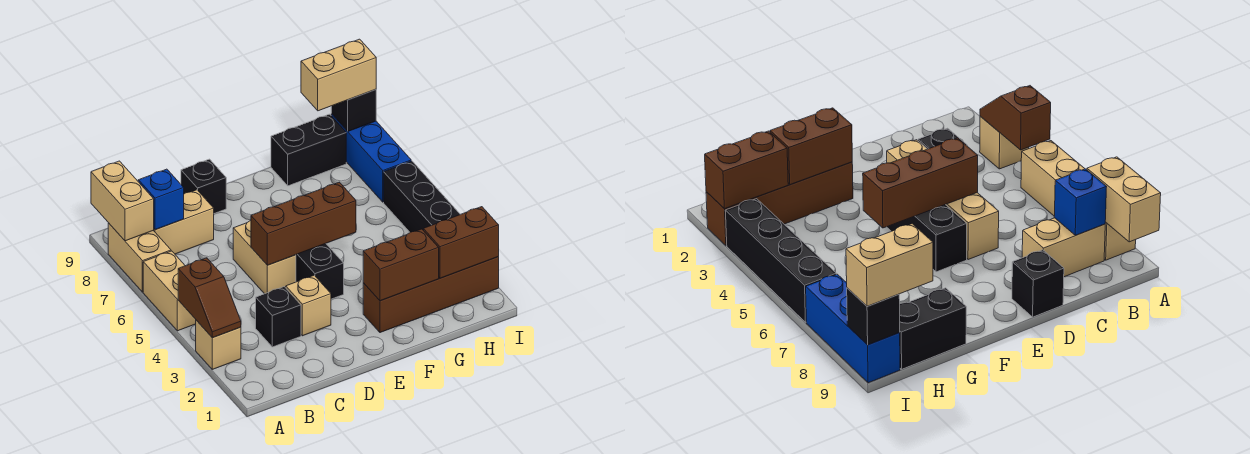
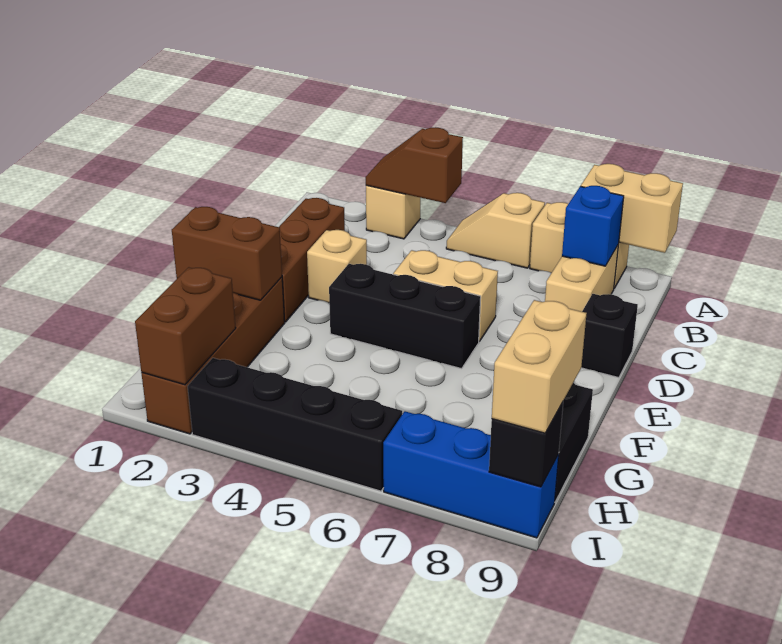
tan 1x2 brick [143,251,196,331] -> tan 1x2 slope [446,193,545,268]
black 1x1 brick [256,287,301,347] -> none
brown 1x3 brick [251,182,356,265] -> brown 1x3 brick moved to [279,198,345,322]
brown 1x2 brick [363,229,439,301] -> brown 1x2 brick turned to [172,207,282,300]

